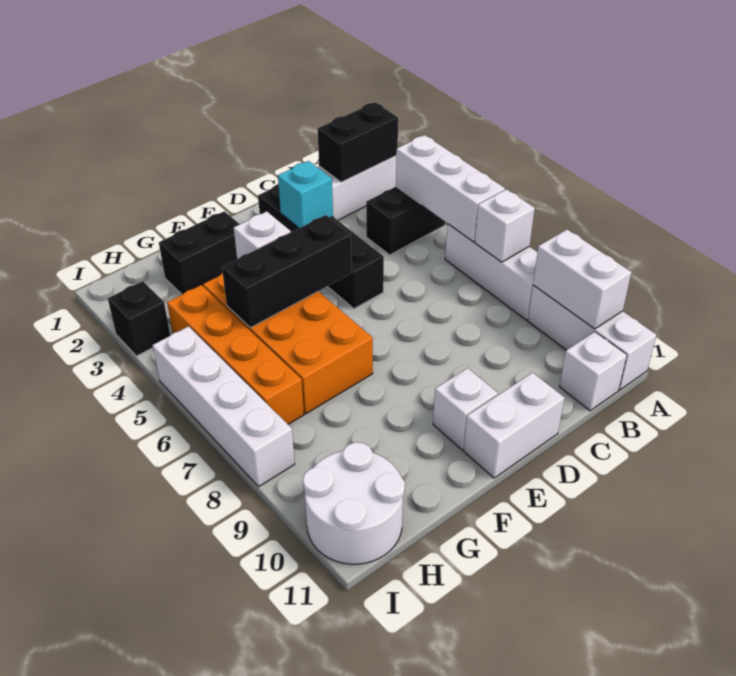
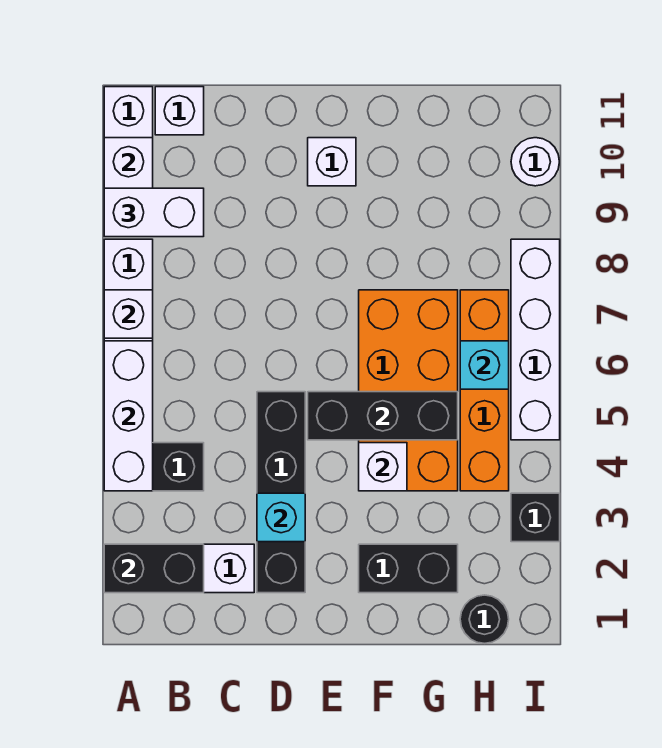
white 1x2 brick [464,373,564,478] -> white 1x2 brick moved to [104,188,204,237]
none -> black 1x1 round brick [460,595,509,643]
none -> cyan 1x1 brick [460,341,509,389]
white 2x2 round brick [303,442,405,564] -> white 1x1 round brick [511,138,559,186]

